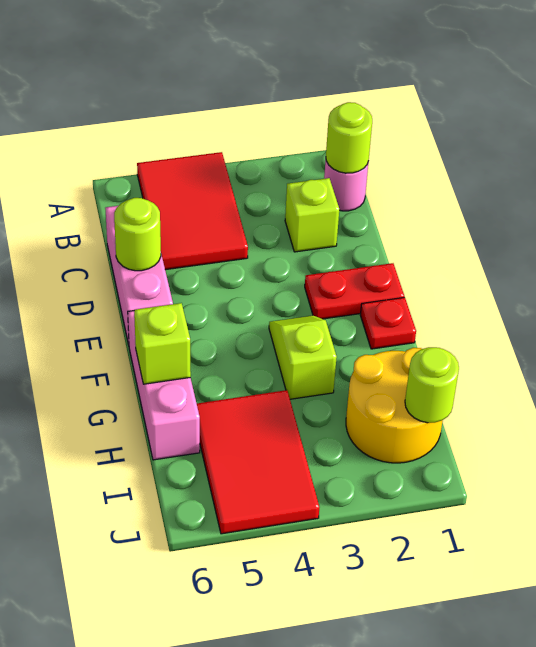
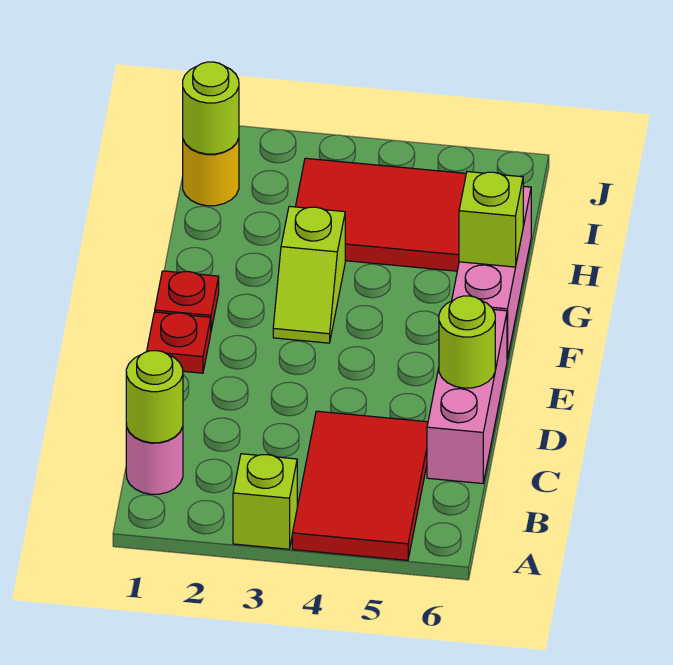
lime 1x1 brick [285,178,339,252] -> lime 1x1 brick moved to [233,454,297,549]
red 1x2 plate [305,263,404,319] -> red 1x1 plate [147,312,211,373]
yellow 2x2 round brick [346,348,443,463] -> yellow 1x1 round brick [183,138,239,206]
red 2x3 tile [197,390,319,534] -> red 2x3 tile turned to [296,158,466,271]

